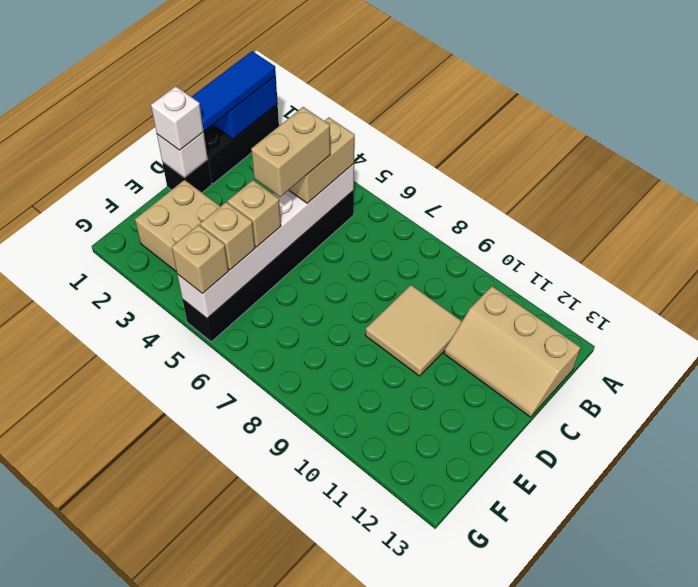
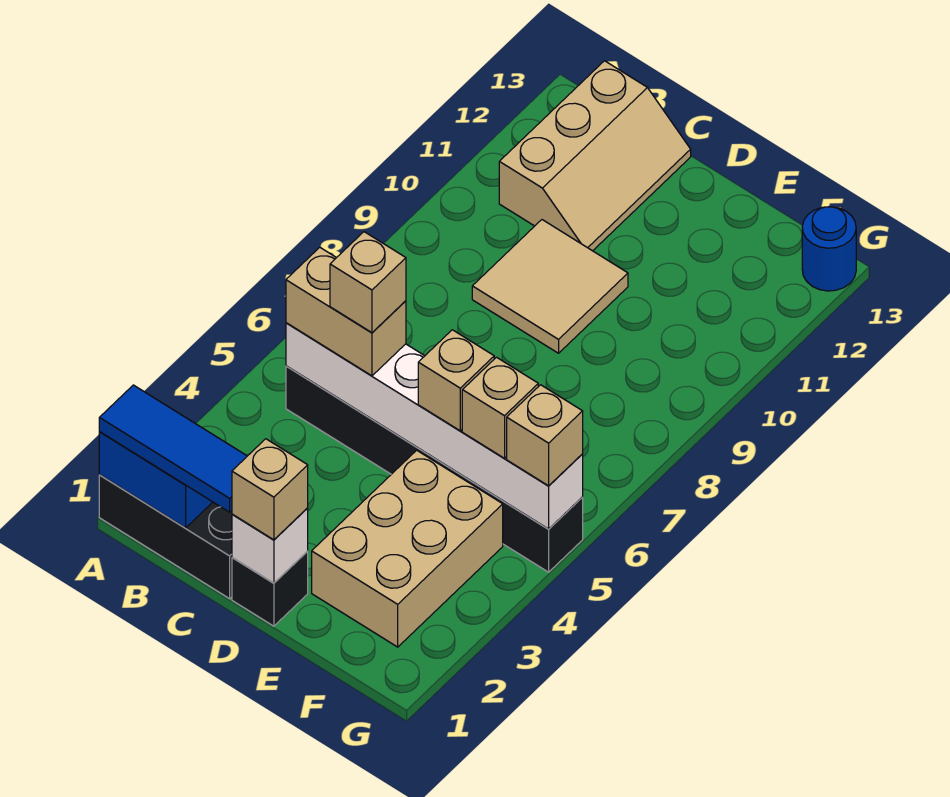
tan 1x2 brick [251,107,330,197] -> tan 1x1 brick [330,232,406,333]
white 1x1 brick [151,86,204,150] -> tan 1x1 brick [232,439,308,540]
none -> blue 1x1 round brick [802,207,856,291]

